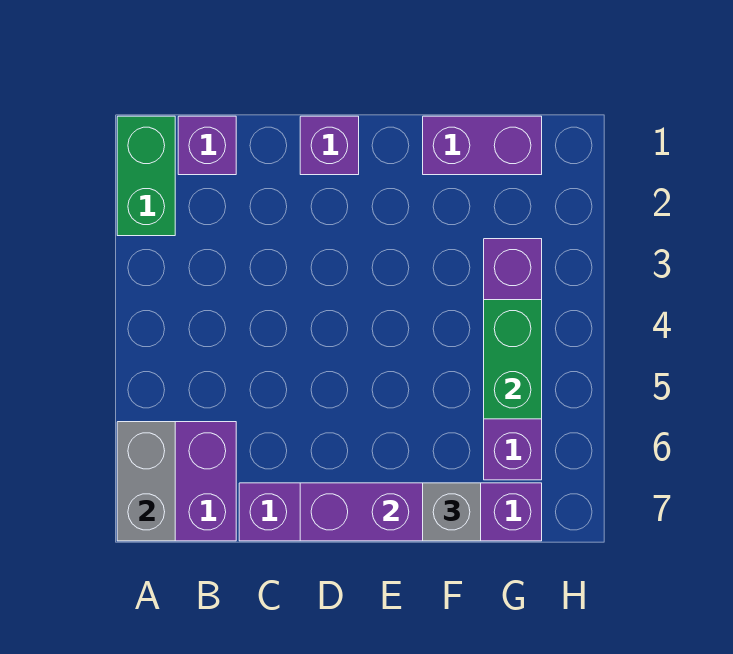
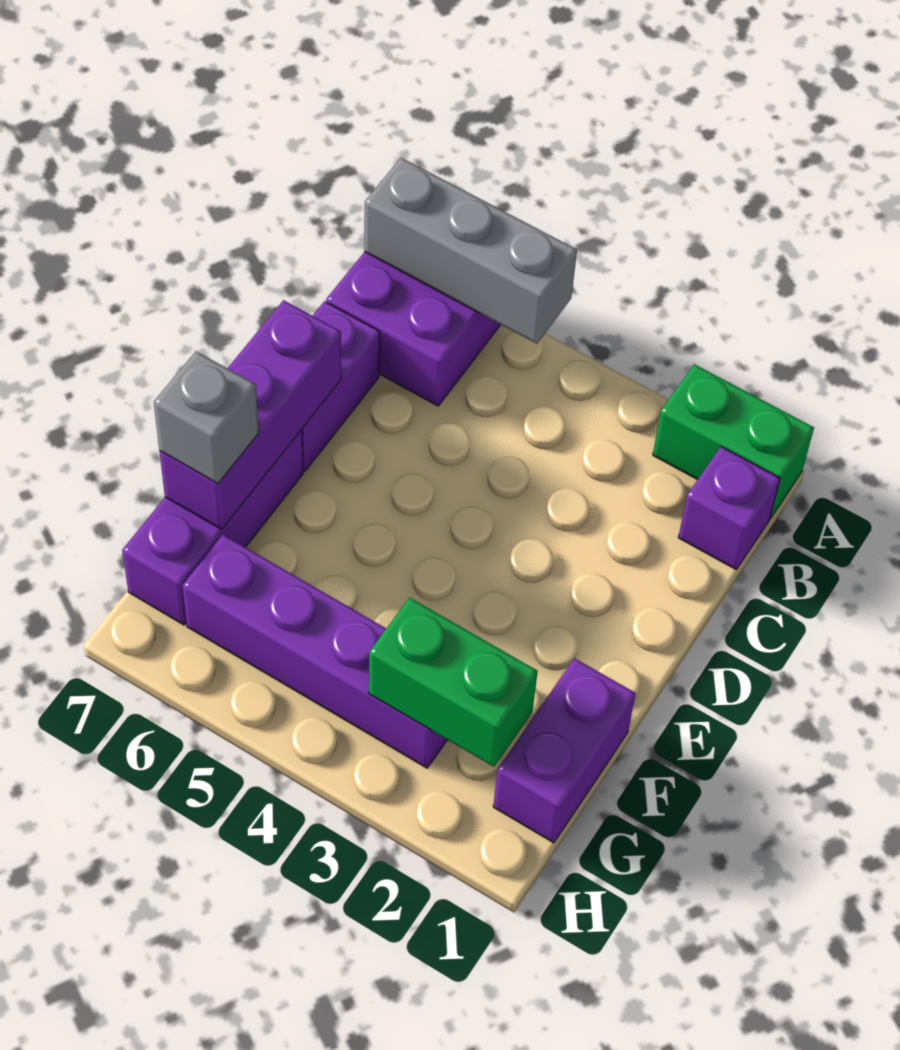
grey 1x2 brick [117,422,175,541] -> grey 1x3 brick [364,158,577,344]
purple 1x1 brick [300,116,359,175] -> none
green 1x2 brick [484,300,542,419] -> green 1x2 brick moved to [369,598,538,767]

